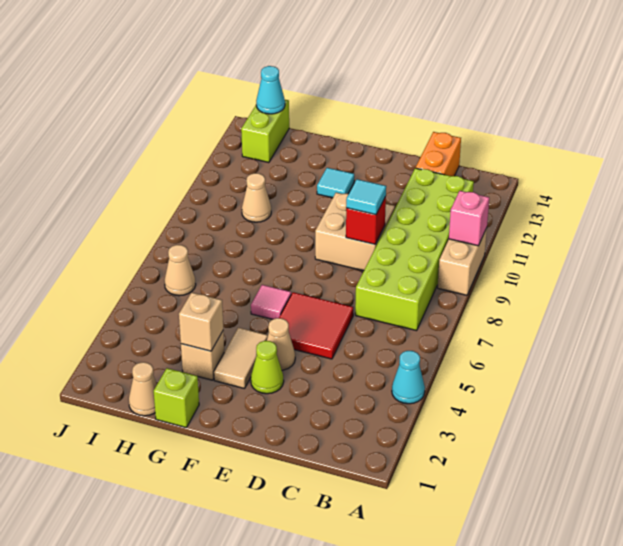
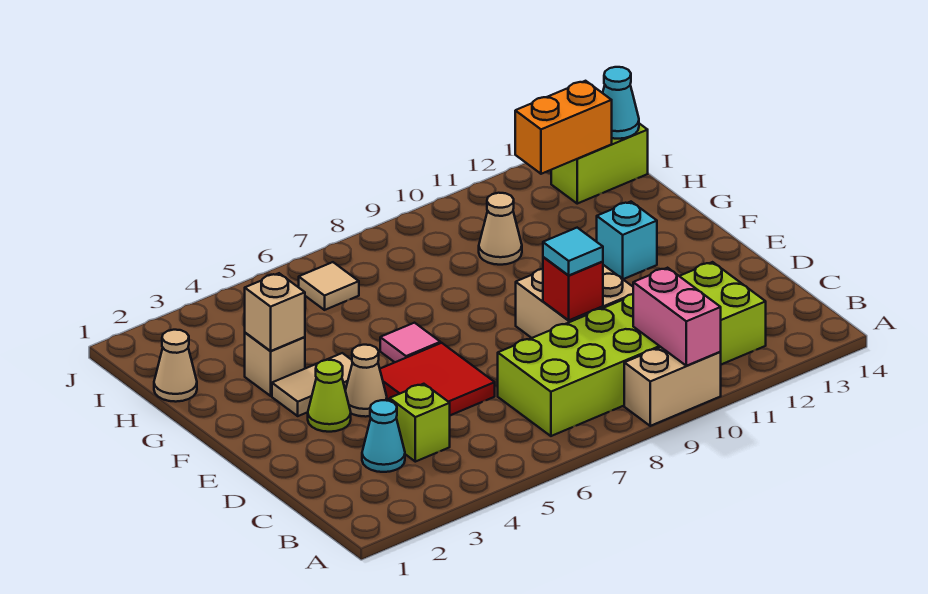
cyan 1x1 cone [392,351,425,404] -> cyan 1x1 cone moved to [362,400,405,472]
pink 1x1 brick [449,191,489,246] -> pink 1x2 brick [633,268,721,366]
orange 1x2 brick [416,132,461,176] -> orange 1x2 brick moved to [515,81,612,174]
cyan 1x1 tile [317,168,354,198] -> cyan 1x1 brick [597,202,657,279]
lime 1x1 brick [154,368,199,428] -> lime 1x1 brick moved to [390,384,450,462]
tan 1x1 cone [165,245,196,296] -> tan 1x1 tile [299,262,359,310]

